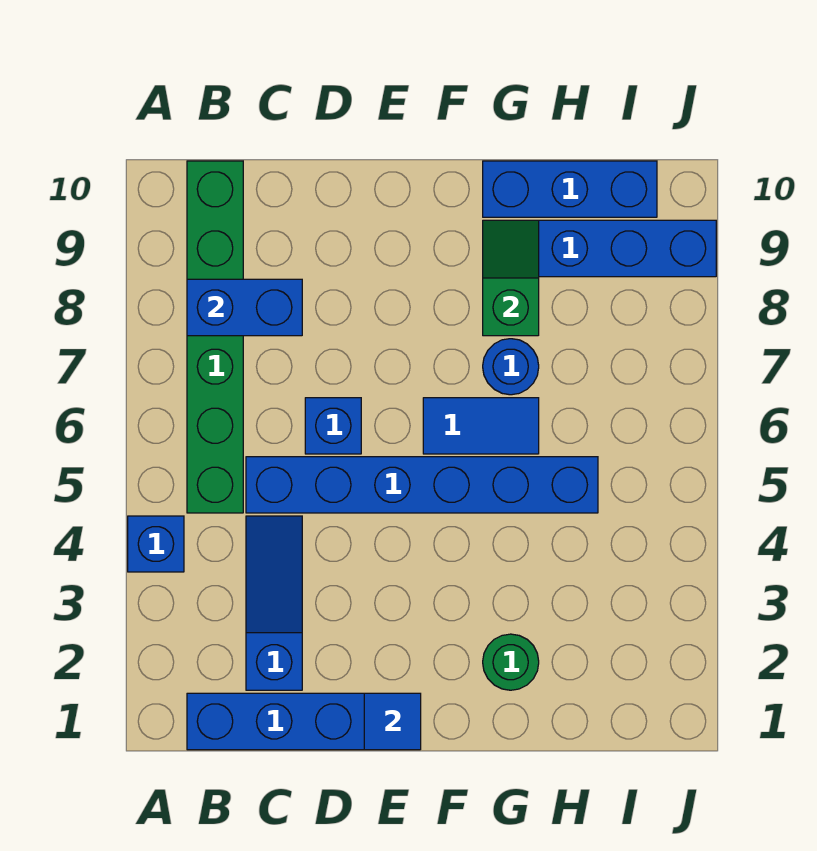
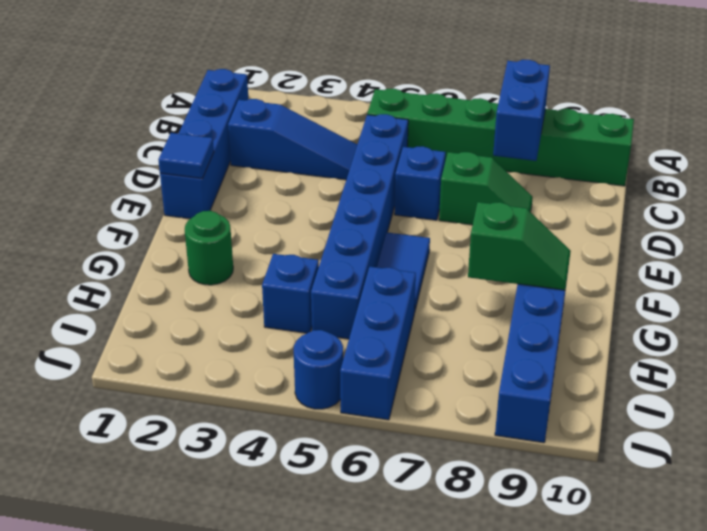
blue 1x1 brick [128,516,184,572] -> blue 1x1 brick moved to [262,254,319,333]
none -> green 1x2 slope [439,152,533,225]
blue 1x1 round brick [483,339,539,395] -> blue 1x1 round brick moved to [294,330,343,409]
blue 1x3 brick [483,161,657,217] -> blue 1x3 brick moved to [340,267,416,420]

